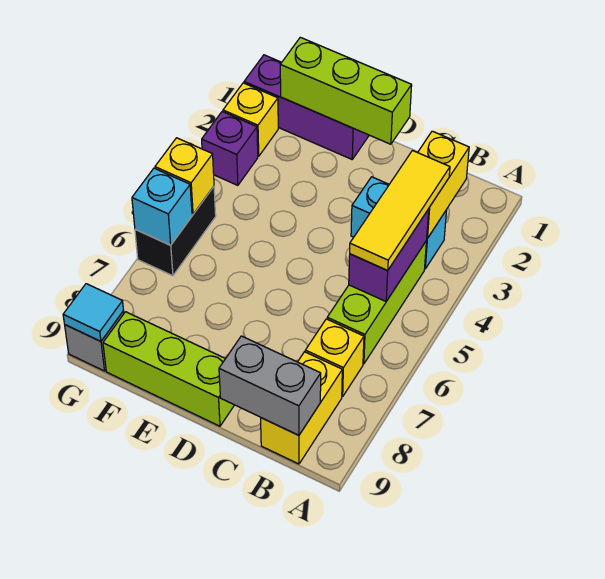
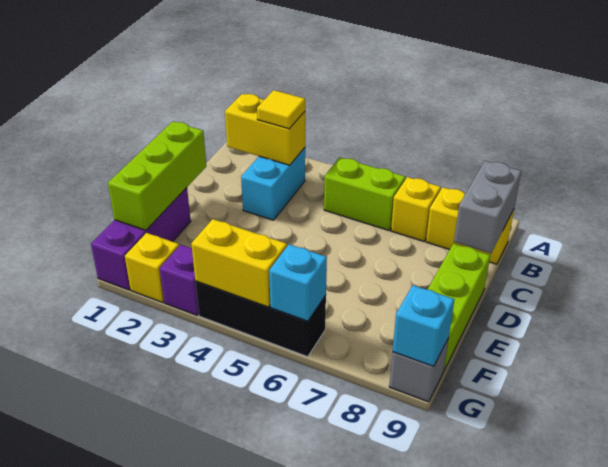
yellow 1x3 tile [350,151,450,270] -> yellow 1x1 tile [257,90,305,129]
lime 1x3 brick [327,242,426,364] -> lime 1x2 brick [324,157,405,230]
purple 1x2 brick [349,209,429,301] -> none
black 1x2 brick [135,187,216,276] -> black 1x3 brick [195,281,326,357]
yellow 1x1 brick [155,138,214,214] -> yellow 1x2 brick [191,219,287,307]
cyan 1x1 tile [63,284,124,341] -> cyan 1x1 brick [393,285,454,367]

